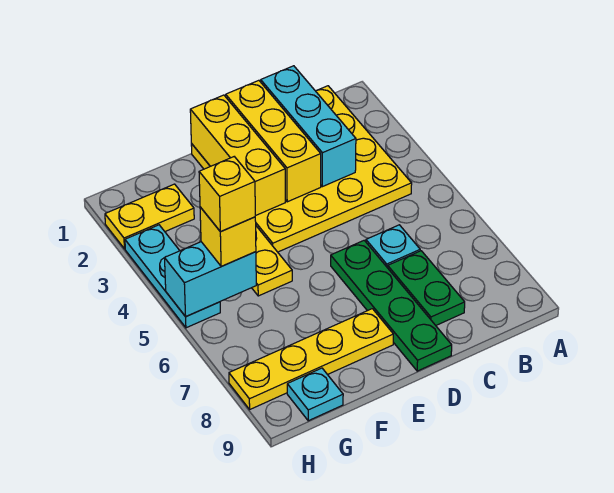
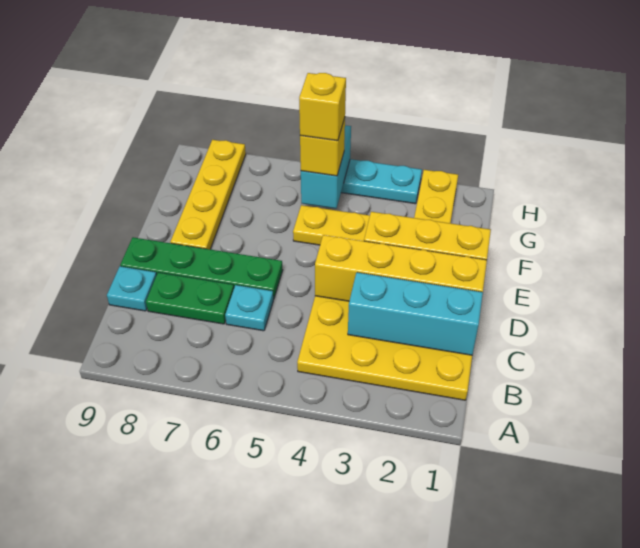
yellow 1x3 brick [226,80,321,202] -> yellow 1x4 brick [315,235,487,301]
cyan 1x1 plate [287,368,343,421] -> cyan 1x1 plate moved to [107,266,156,311]

